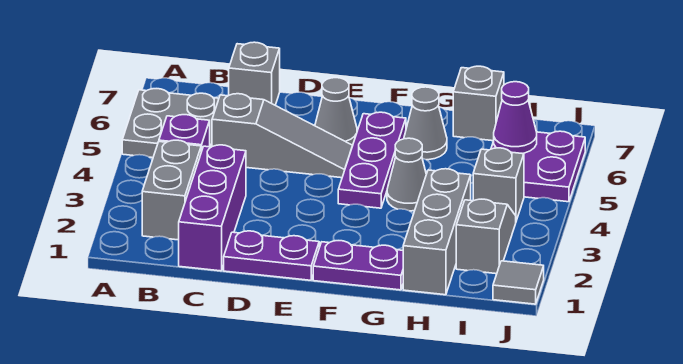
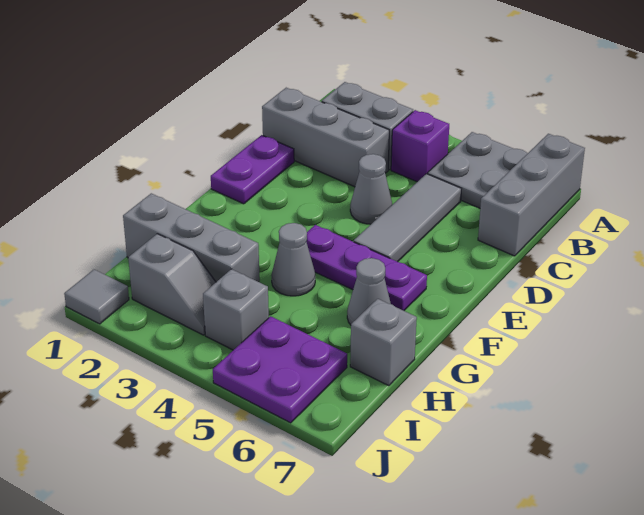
purple 1x3 brick [179,145,246,271] -> grey 1x3 brick [262,88,389,187]
grey 1x3 slope [212,94,353,178] -> grey 1x3 tile [354,174,461,262]
grey 1x1 brick [229,42,280,105] -> grey 1x3 brick [478,134,585,256]
grey 1x1 cone [315,78,357,145] -> grey 1x1 cone moved to [350,154,392,224]
purple 1x2 plate [313,241,403,290] -> none
purple 1x1 cone [494,82,537,154] -> none

